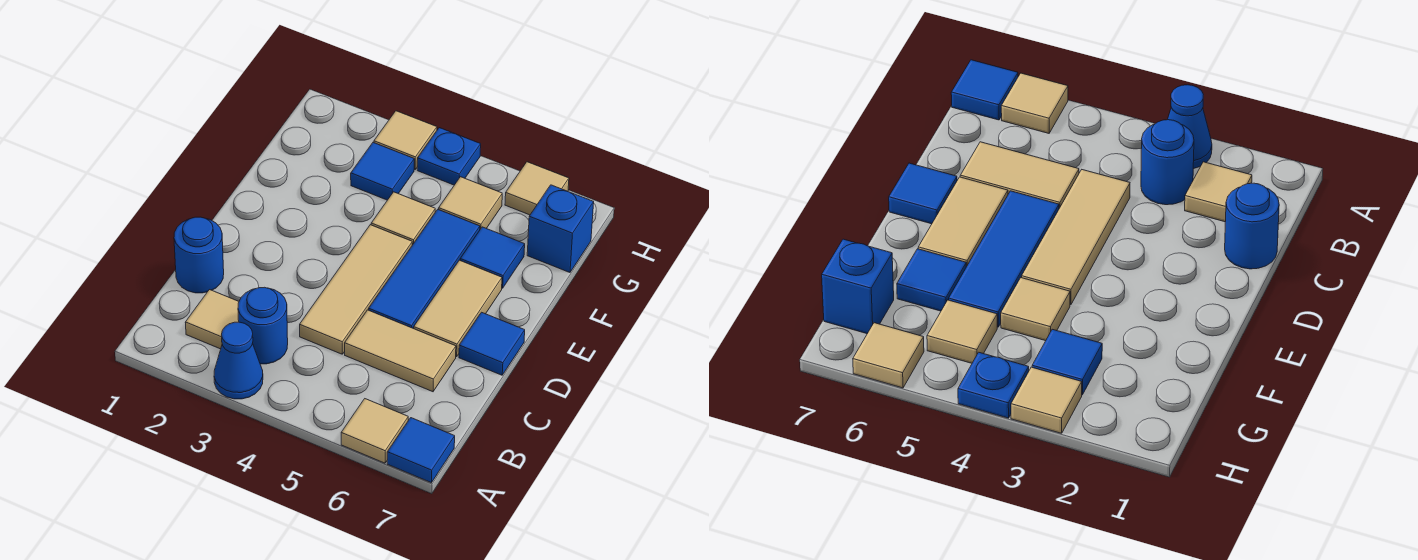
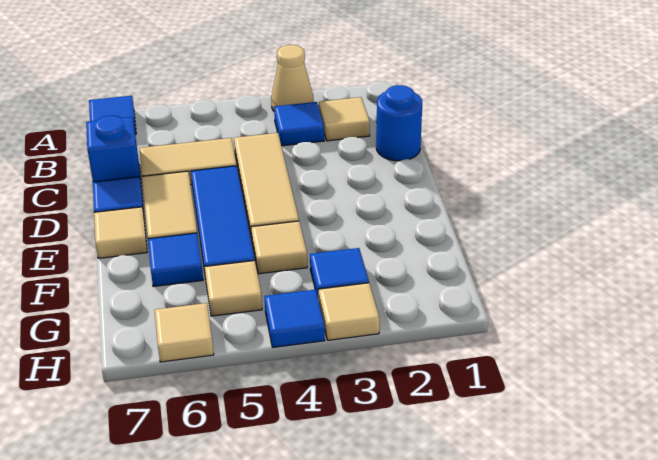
blue 1x1 cone [214,322,263,399] -> tan 1x1 cone [271,45,313,111]
tan 1x1 tile [341,399,408,463] -> tan 1x1 tile moved to [94,207,147,258]
blue 1x1 round brick [238,287,288,364] -> blue 1x1 tile [274,102,324,146]
blue 1x1 brick [527,185,594,272] -> blue 1x1 brick moved to [86,116,141,183]
blue 1x1 plate [417,128,481,185] -> blue 1x1 tile [264,290,325,347]

